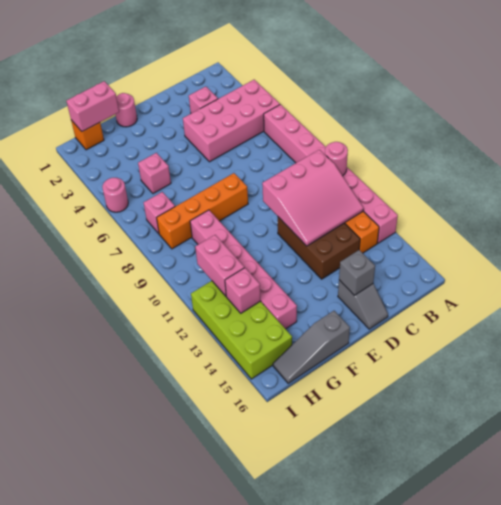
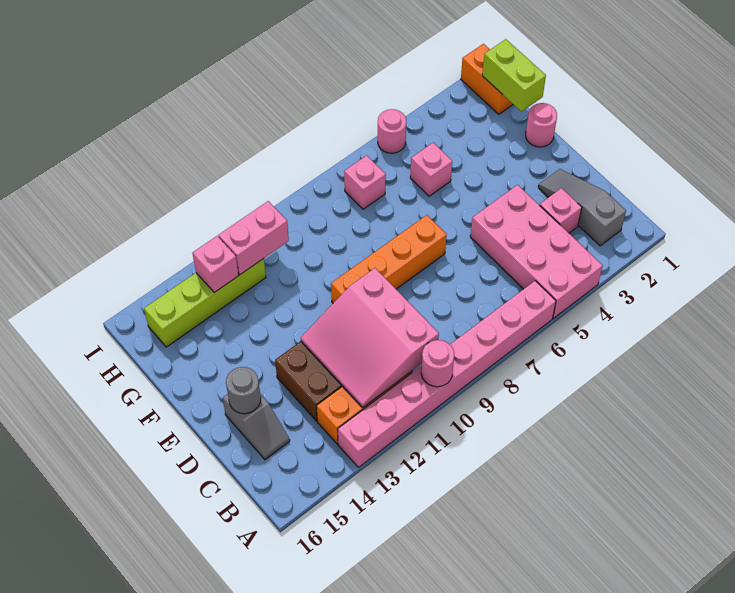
grey 1x2 slope [338,280,388,329] -> grey 1x2 slope turned to [223,394,290,460]
grey 1x1 brick [339,250,375,296] -> grey 1x1 round brick [226,367,261,414]
orange 1x4 brick [157,173,248,249] -> orange 1x4 brick turned to [331,215,447,303]
grey 1x3 slope [273,311,350,383] -> grey 1x3 slope moved to [538,169,626,246]
pink 1x2 brick [67,81,119,131] -> lime 1x2 brick [482,39,546,112]
pink 1x6 brick [190,210,297,329] -> none
orange 1x1 brick [71,120,104,150] -> orange 1x2 brick [461,44,513,114]
lime 2x4 brick [191,281,292,379] -> lime 1x4 brick [144,259,266,347]

